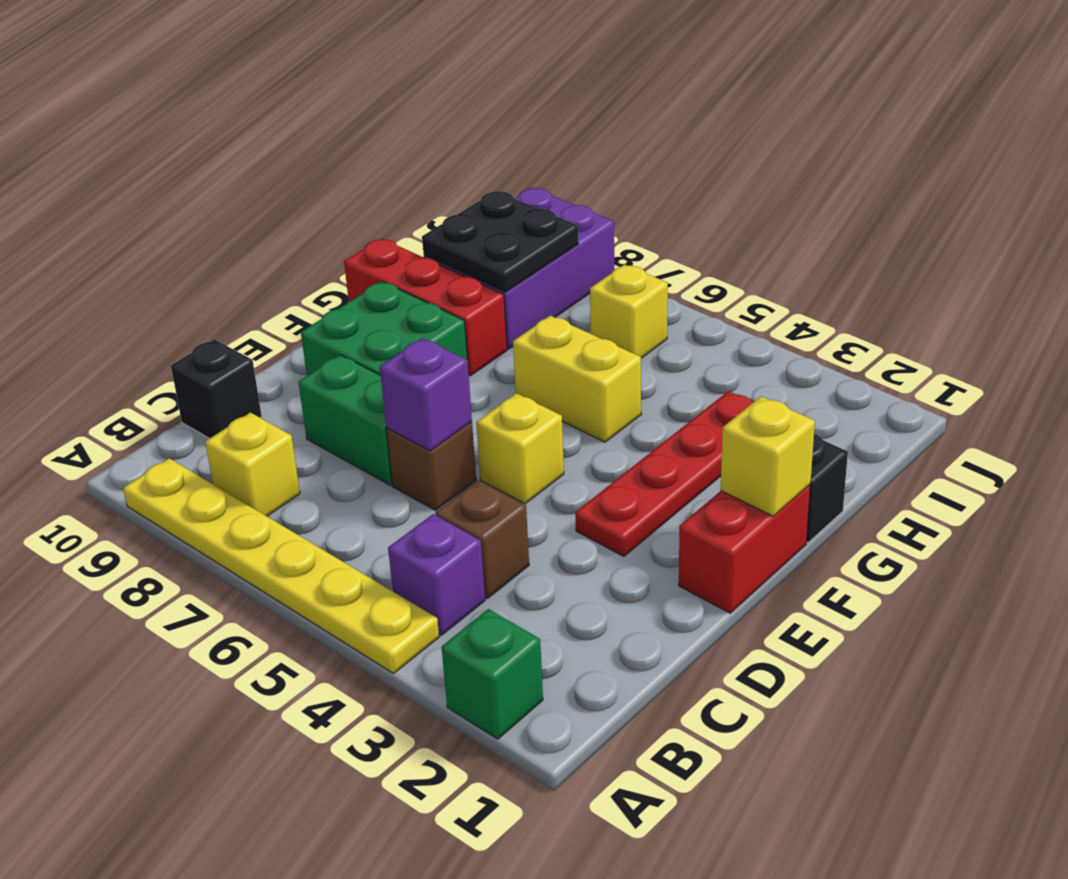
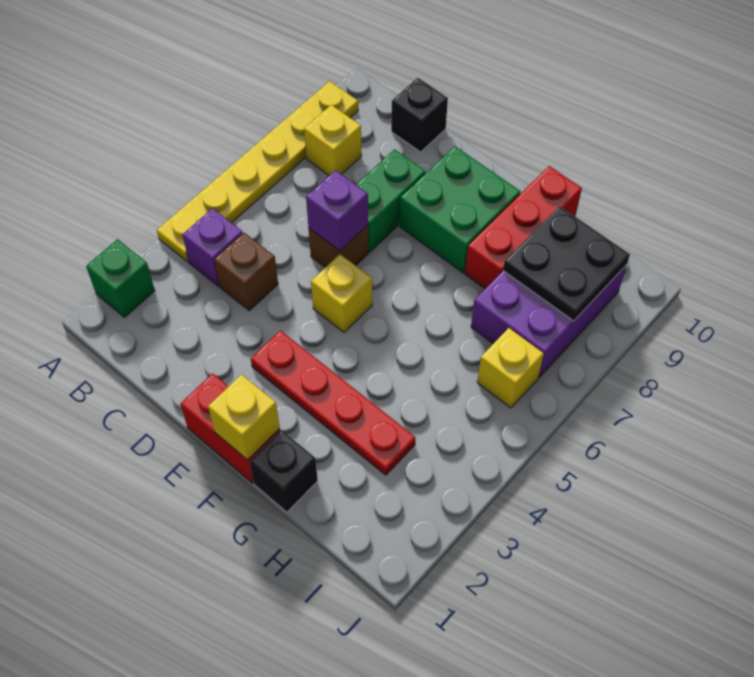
yellow 1x2 brick [513,316,641,442] -> none
purple 2x3 brick [424,188,615,349] -> purple 2x3 brick turned to [471,265,627,377]

